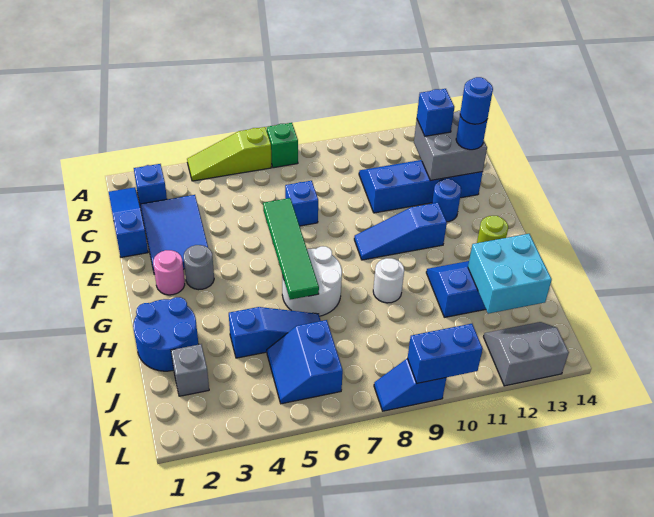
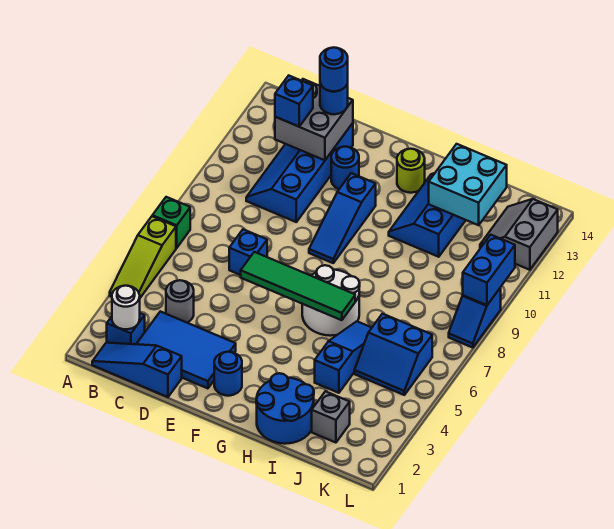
pink 1x1 round brick [153,250,185,295] -> blue 1x1 round brick [214,352,242,396]
grey 1x1 round brick [184,245,214,290] -> grey 1x1 round brick moved to [166,280,194,322]
white 1x1 round brick [373,258,404,303] -> white 1x1 round brick moved to [112,286,140,329]

